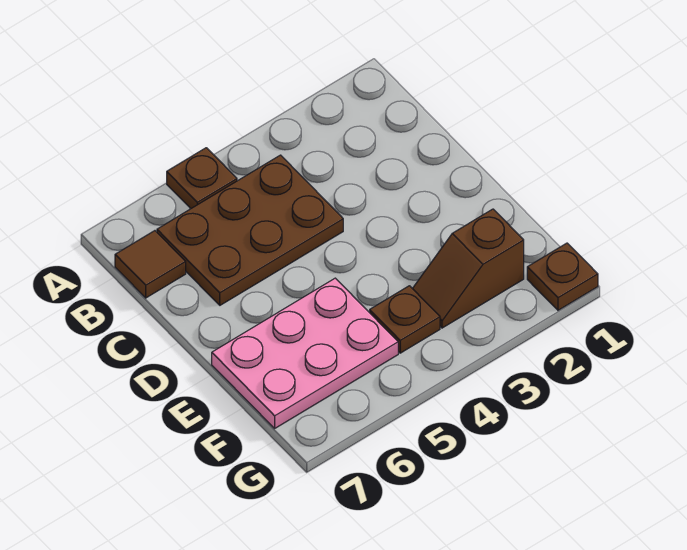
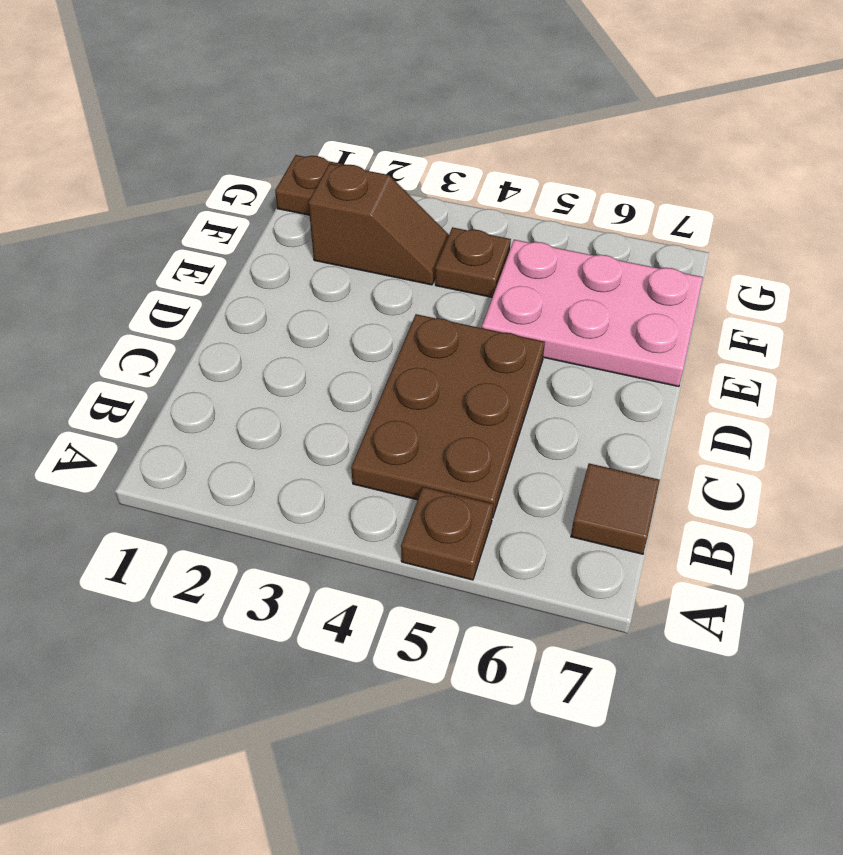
brown 2x3 plate [157,155,343,305] -> brown 2x3 plate turned to [351,314,545,518]

